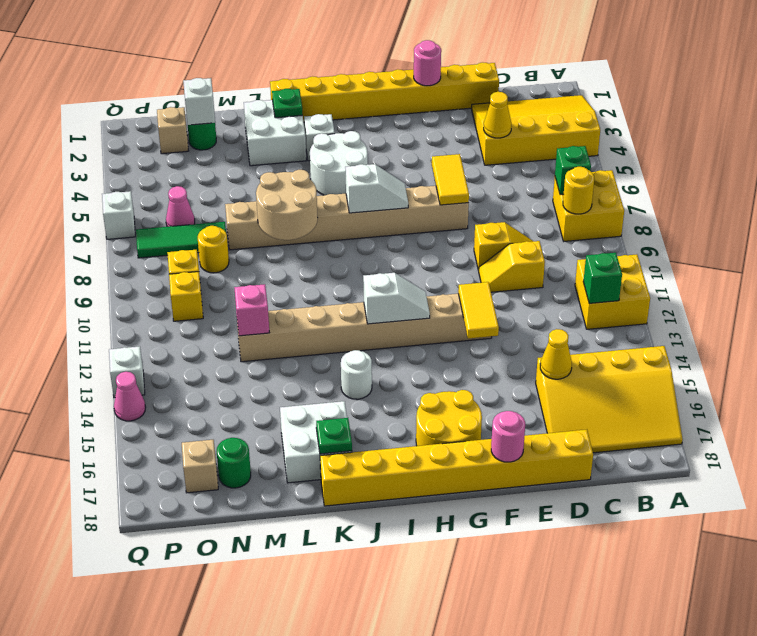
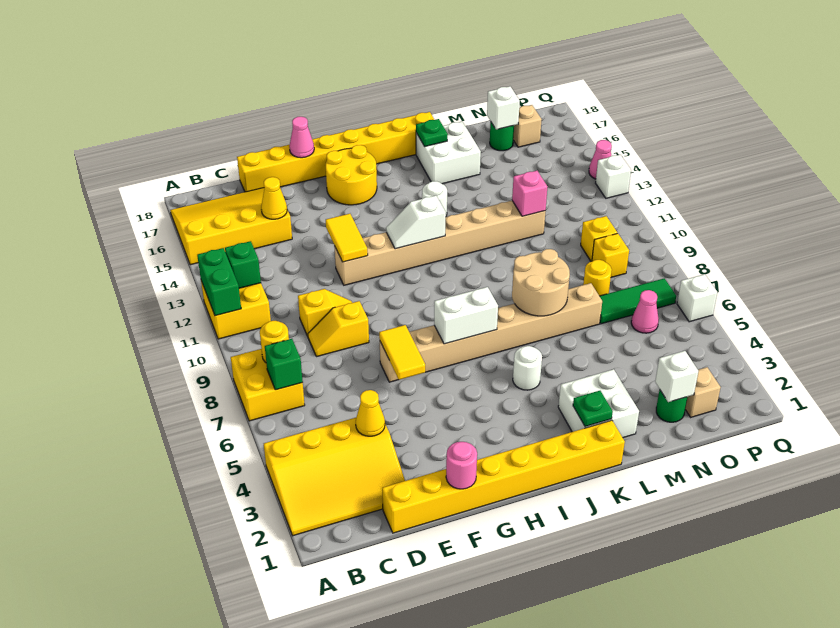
none -> green 1x2 brick [197,248,241,316]
pink 1x1 round brick [491,411,525,462] -> pink 1x1 cone [289,117,314,158]
white 1x2 slope [345,164,408,213] -> white 1x2 brick [434,287,498,344]
white 2x2 round brick [310,131,368,195] -> white 1x1 round brick [513,346,542,390]
white 1x1 brick [304,114,335,161] -> white 1x1 brick moved to [487,86,520,129]

